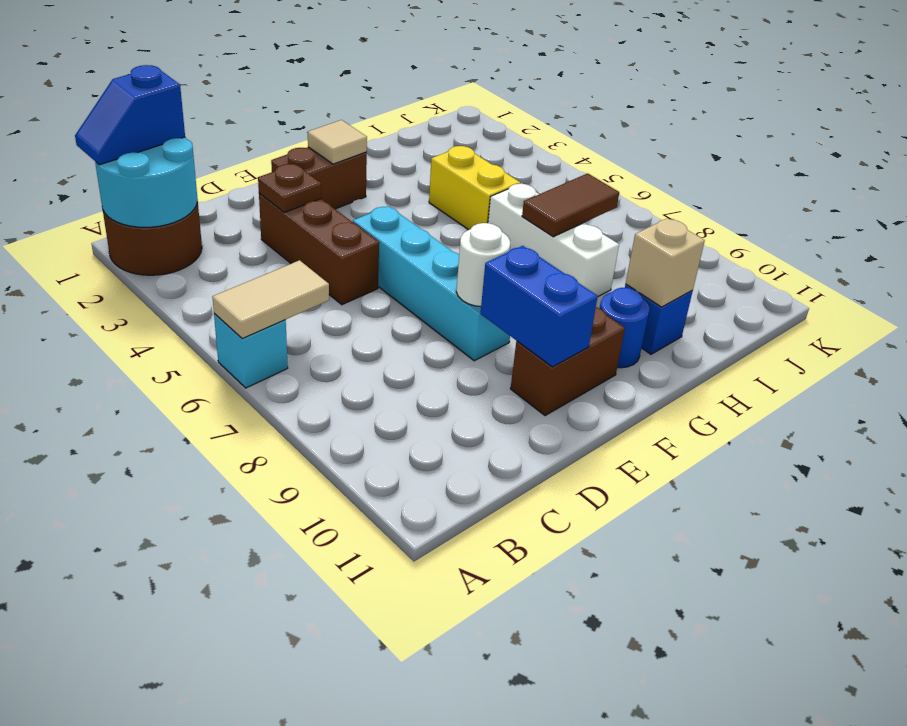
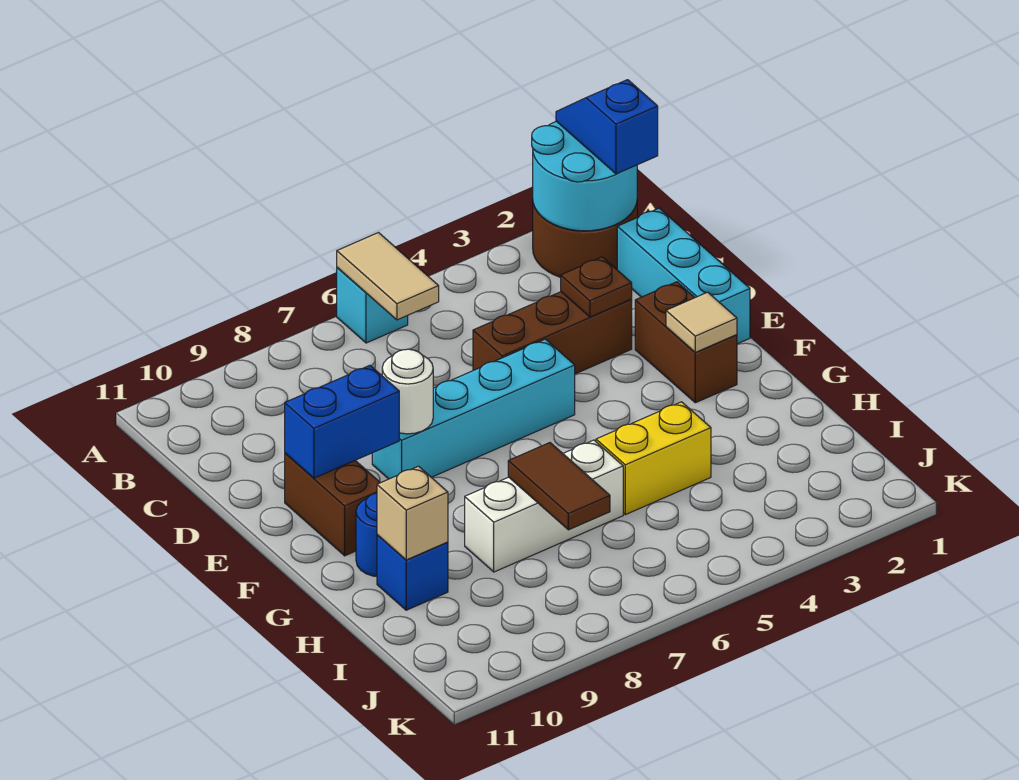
none -> cyan 1x3 brick [617,208,750,344]

